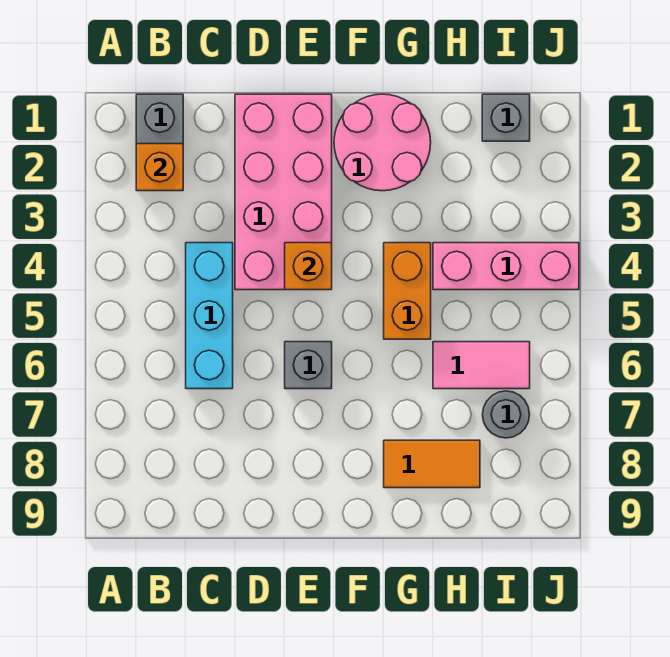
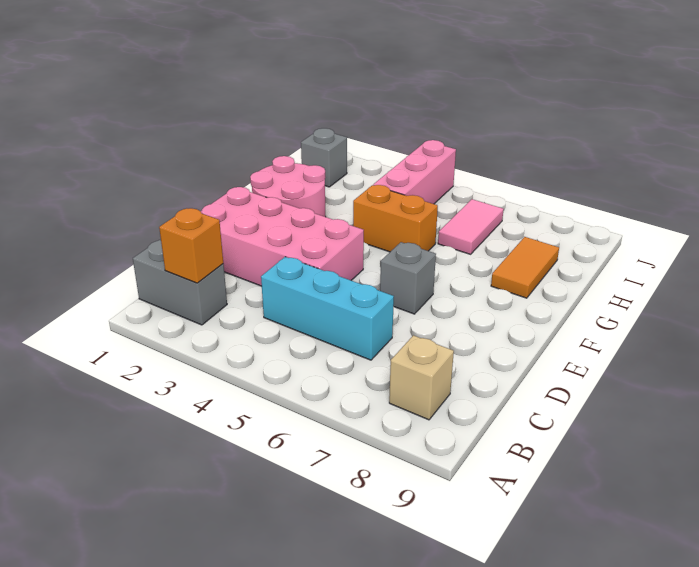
none -> tan 1x1 brick [389,335,454,420]
orange 1x1 brick [285,243,332,290] -> none
grey 1x1 round brick [483,391,530,438] -> none

